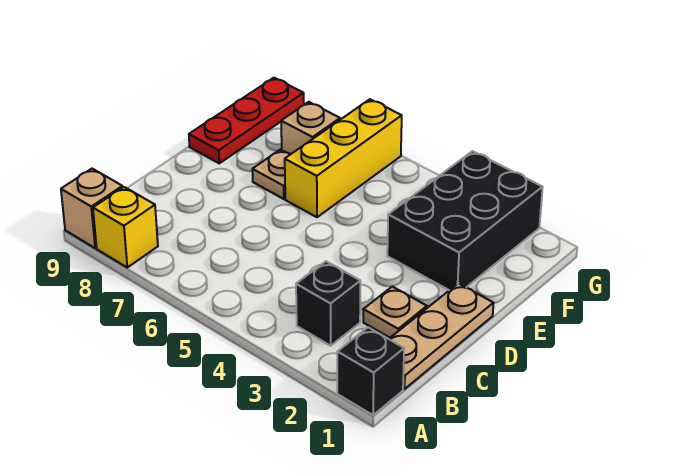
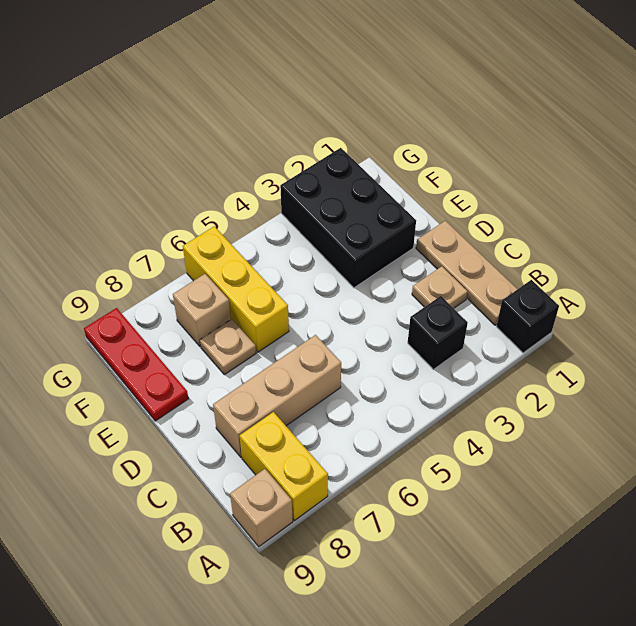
yellow 1x1 brick [93,187,158,267] -> yellow 1x2 brick [240,412,328,520]
none -> tan 1x3 brick [213,335,341,457]

